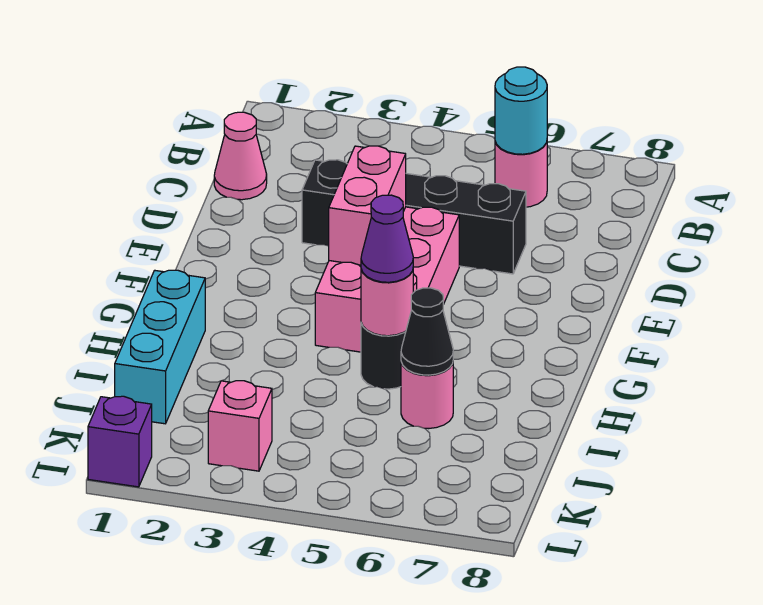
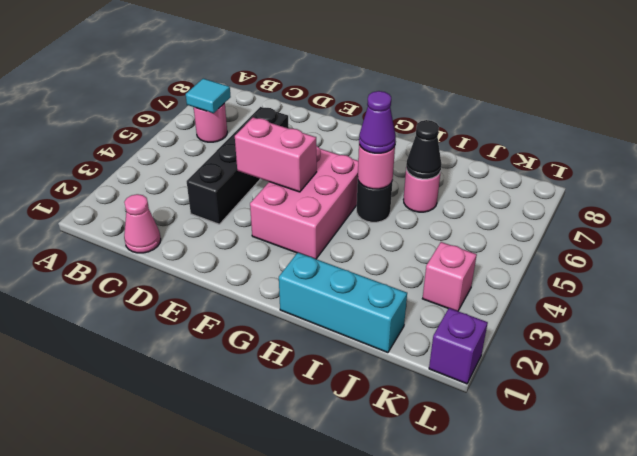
cyan 1x1 round brick [495,67,547,154] -> cyan 1x1 tile [186,79,231,113]
pink 2x3 brick [315,207,459,352] -> pink 2x3 brick turned to [250,146,358,259]

